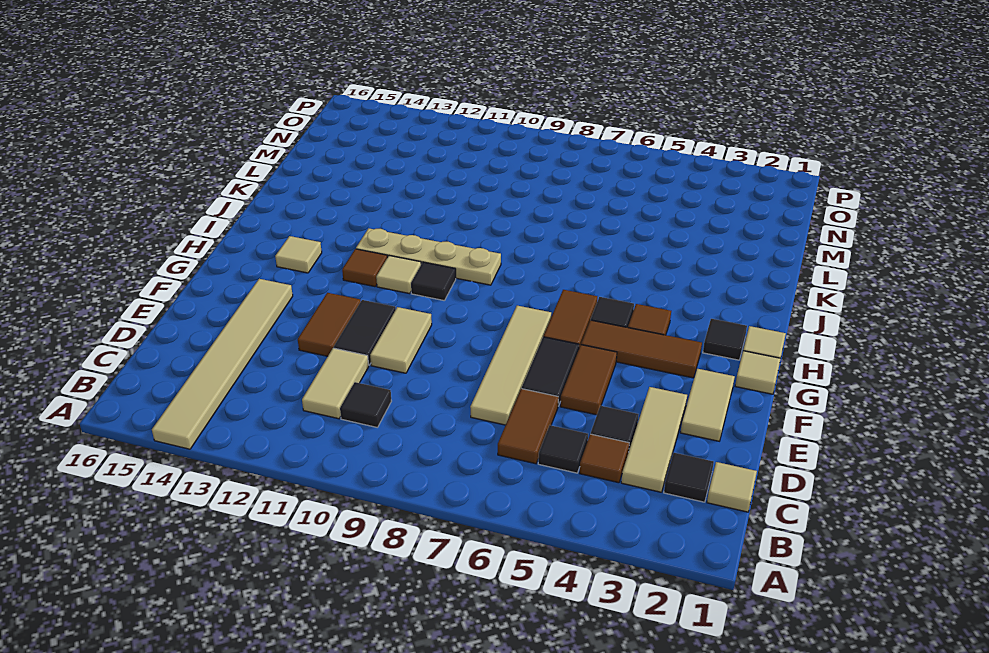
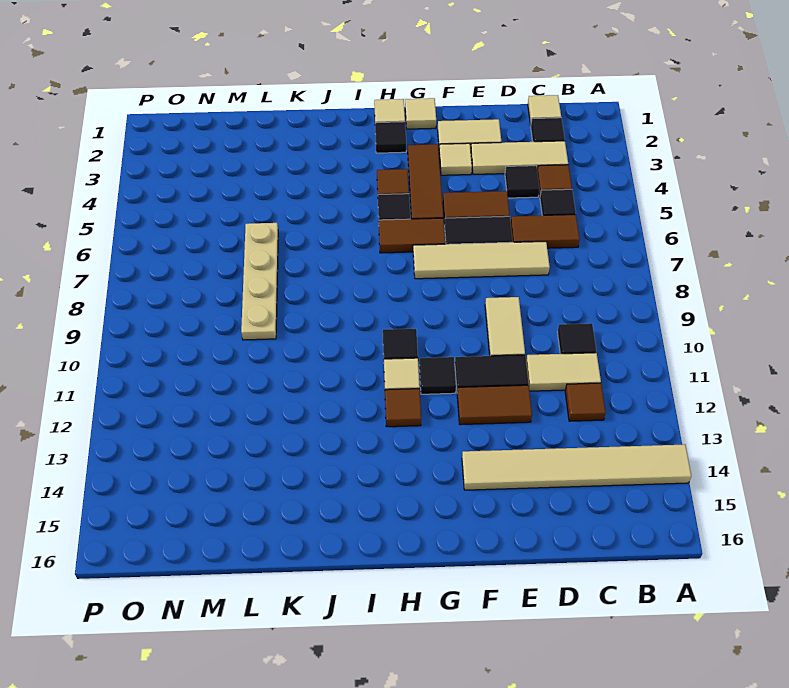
none -> brown 1x1 tile [565,383,606,421]
tan 1x2 tile [370,307,432,373] -> tan 1x2 tile turned to [485,297,525,356]
none -> black 1x1 tile [419,357,456,394]
tan 1x1 tile [275,236,322,273] -> tan 1x1 tile moved to [439,143,472,175]
tan 1x4 plate [356,228,501,285] -> tan 1x4 plate moved to [241,223,278,340]

